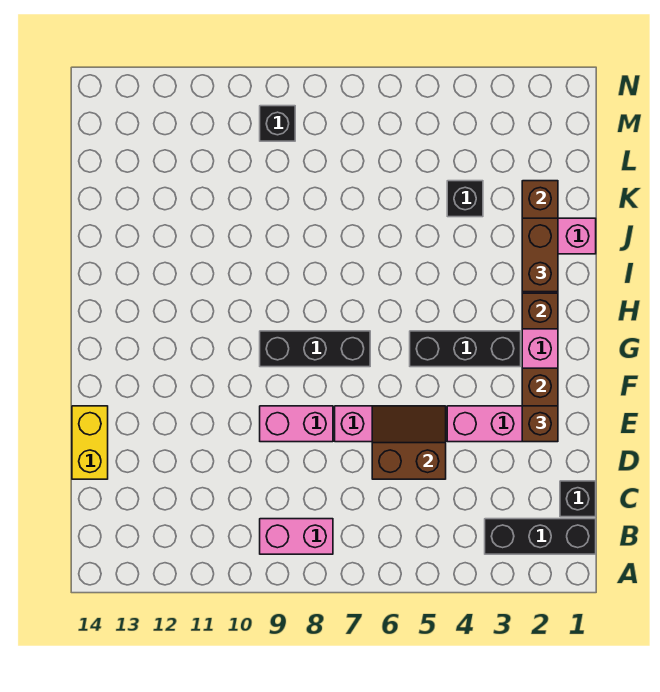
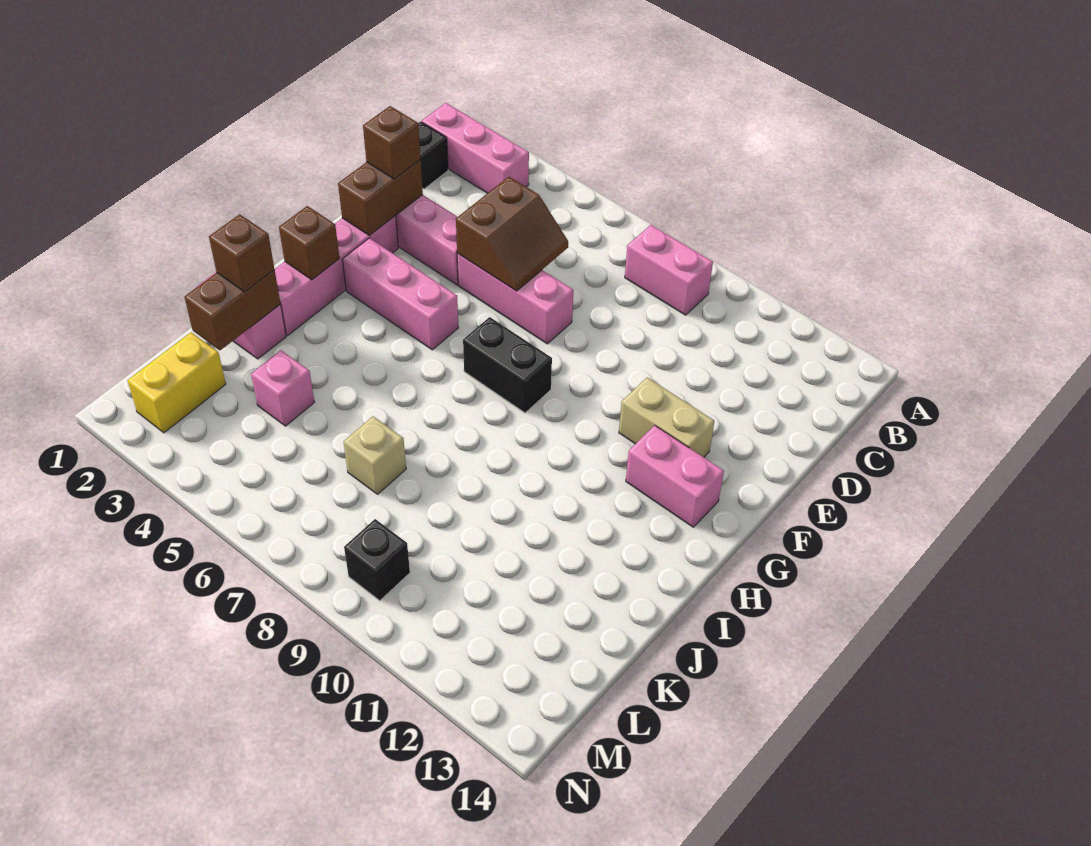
black 1x3 brick [485,519,596,554] -> pink 1x3 brick [422,103,529,193]
brown 2x2 slope [372,406,446,479] -> brown 2x2 slope turned to [456,177,568,291]
yellow 1x2 brick [72,406,108,479] -> yellow 1x2 brick moved to [127,332,226,433]
pink 1x2 brick [260,406,333,442] -> pink 1x2 brick moved to [626,425,724,527]
none -> tan 1x2 brick [619,378,714,457]
black 1x3 brick [410,331,521,367] -> pink 1x3 brick [342,238,458,350]
black 1x3 brick [260,331,370,367] -> black 1x2 brick [463,317,552,413]
brown 1x2 brick [522,218,558,292] -> brown 1x1 brick [209,214,275,292]
black 1x1 brick [447,181,483,217] -> pink 1x1 brick [251,350,314,426]
none -> tan 1x1 brick [344,416,406,494]

